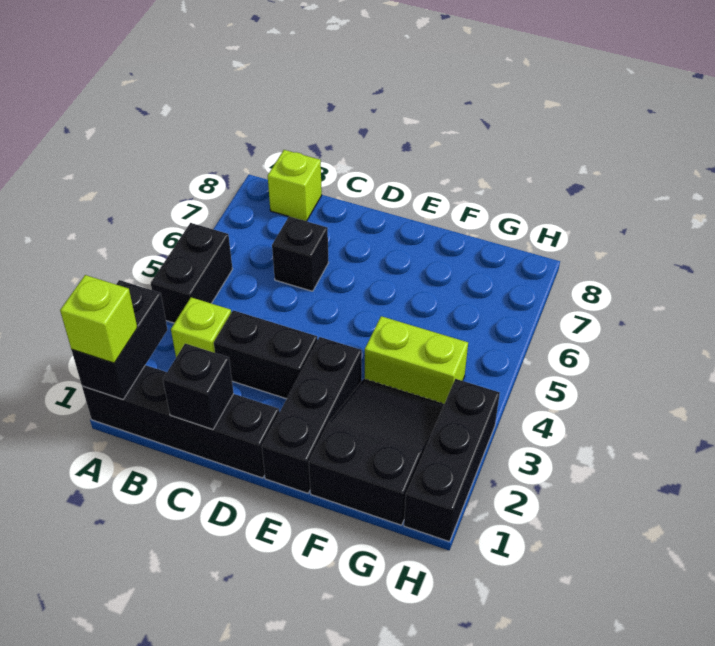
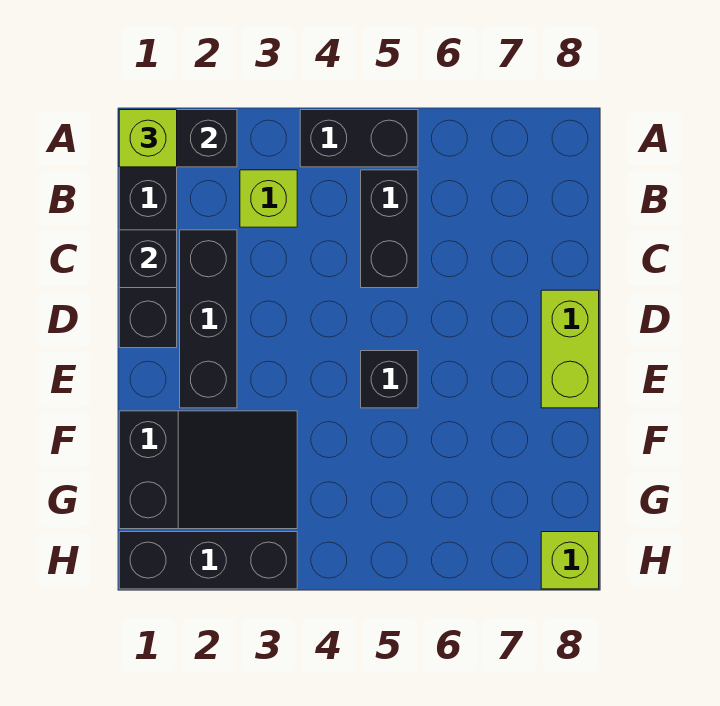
lime 1x1 brick [268,150,322,221] -> lime 1x1 brick moved to [541,532,599,589]
black 1x2 brick [214,310,318,399] -> black 1x2 brick moved to [361,170,418,288]
black 1x1 brick [272,217,329,291] -> black 1x1 brick moved to [361,351,418,408]
black 1x3 brick [262,337,362,493] -> black 1x3 brick turned to [180,230,237,408]
lime 1x2 brick [365,316,468,404] -> lime 1x2 brick moved to [541,290,599,408]

